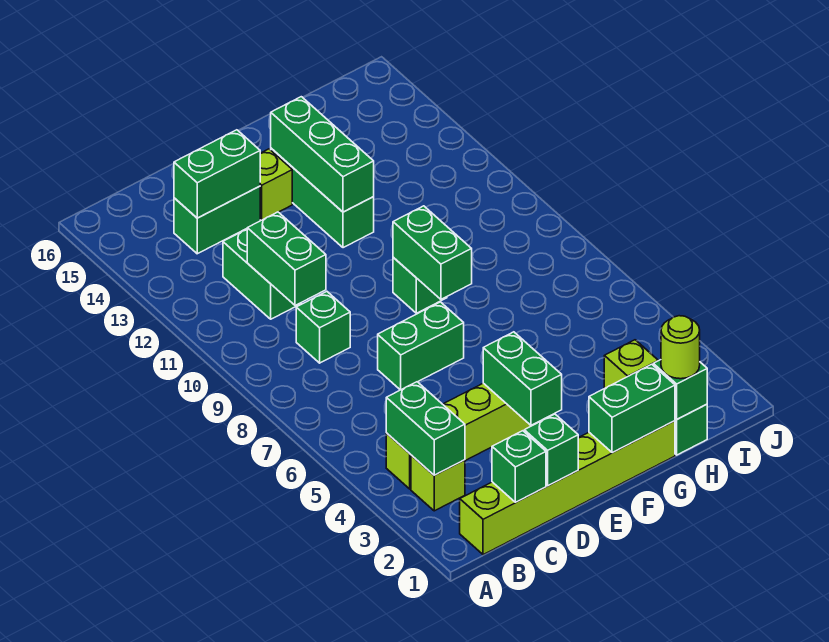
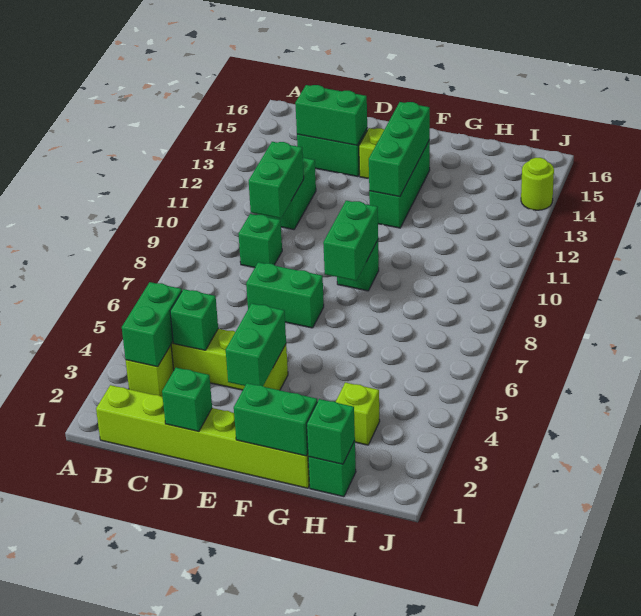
green 1x1 brick [492,431,546,502] -> green 1x1 brick moved to [170,289,218,350]
lime 1x1 round brick [661,316,700,379] -> lime 1x1 round brick moved to [521,158,554,210]

